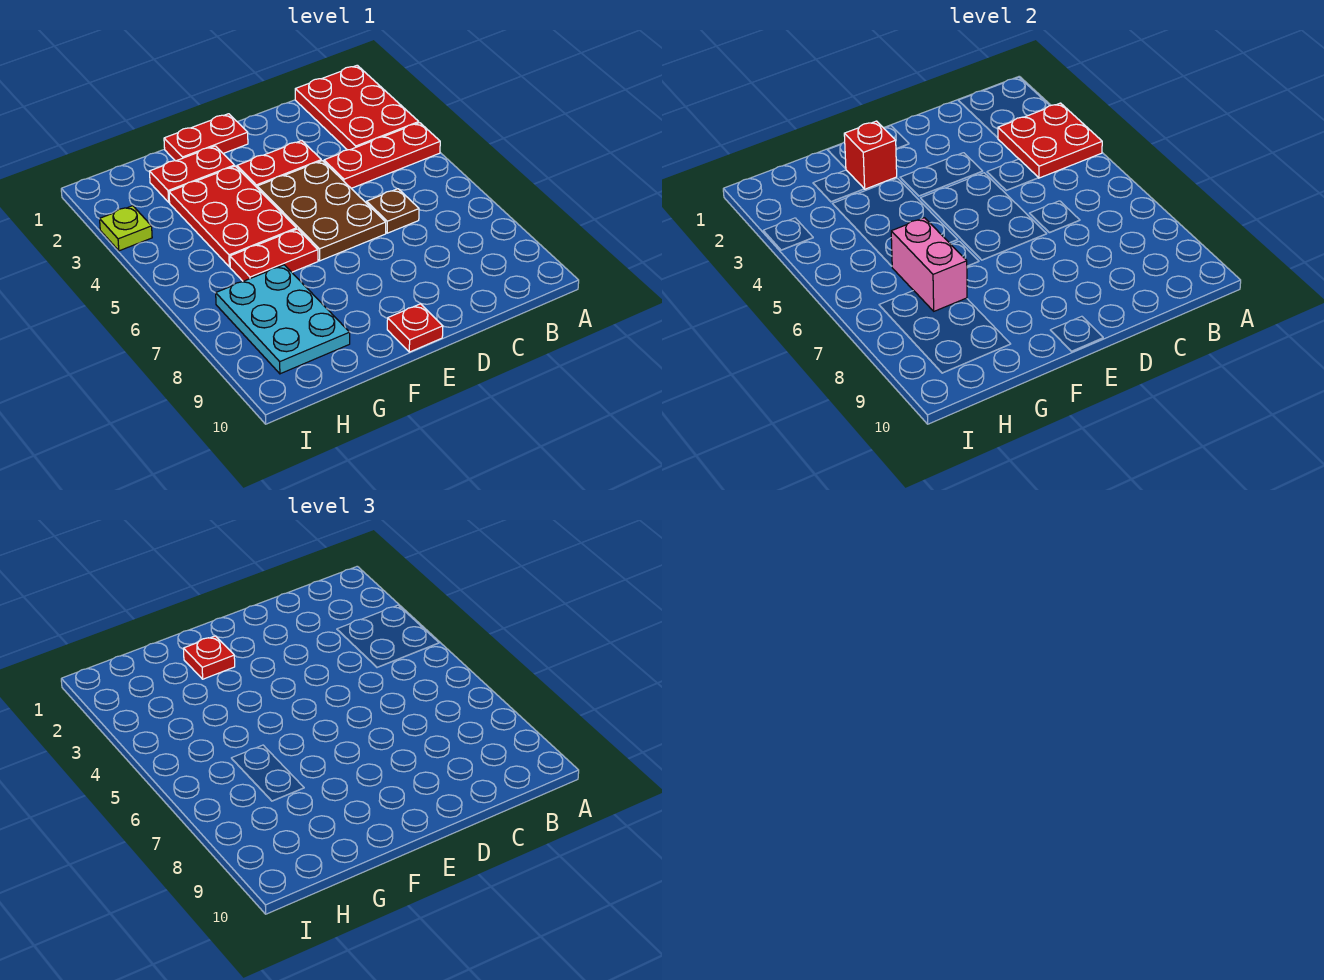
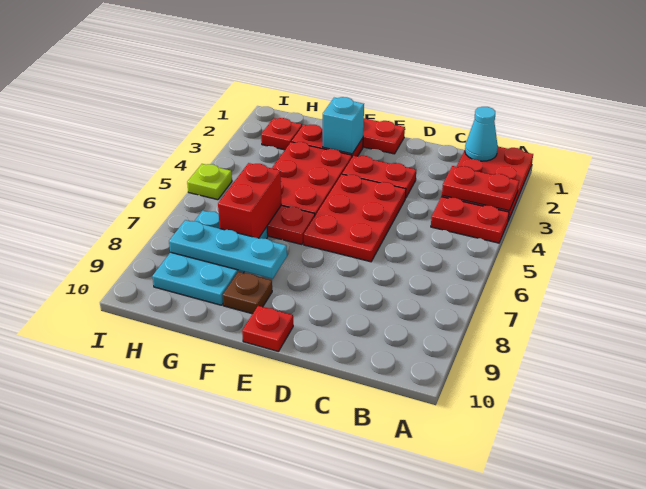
red 2x2 plate [998,103,1102,178] -> red 1x2 plate [442,166,519,211]
red 1x3 plate [324,123,440,188] -> red 1x2 plate [431,197,509,243]
none -> cyan 1x1 cone [465,107,498,161]
brown 1x1 plate [367,189,419,233] -> brown 1x1 plate moved to [223,272,272,314]
brown 2x3 plate [257,161,386,261] -> red 2x3 plate [304,174,406,262]
red 1x1 brick [844,121,897,189] -> cyan 1x1 brick [323,97,364,154]
red 1x1 plate [183,636,235,679] -> red 1x1 plate moved to [261,118,302,150]
none -> cyan 1x3 plate [169,220,287,279]
pink 1x2 brick [891,218,967,311] -> red 1x2 brick [218,163,281,238]
lime 1x1 plate [100,206,152,251] -> lime 1x1 plate moved to [187,164,232,200]

